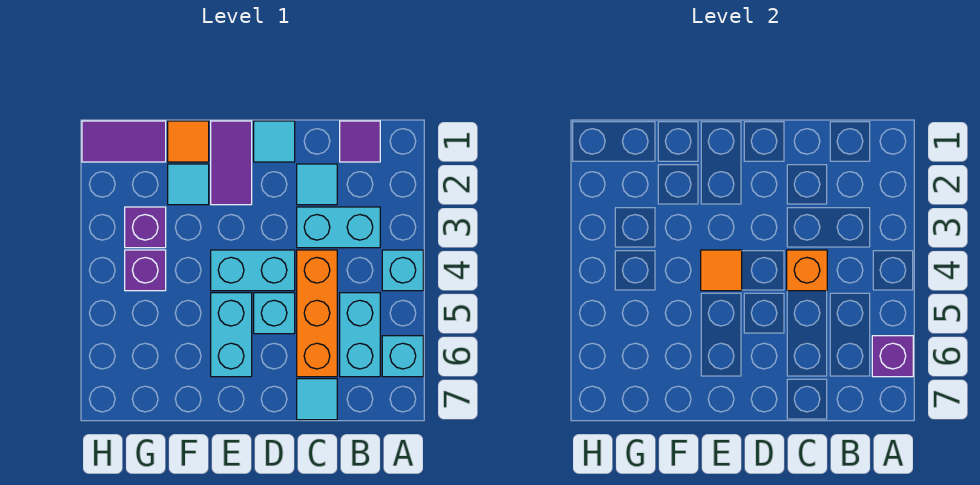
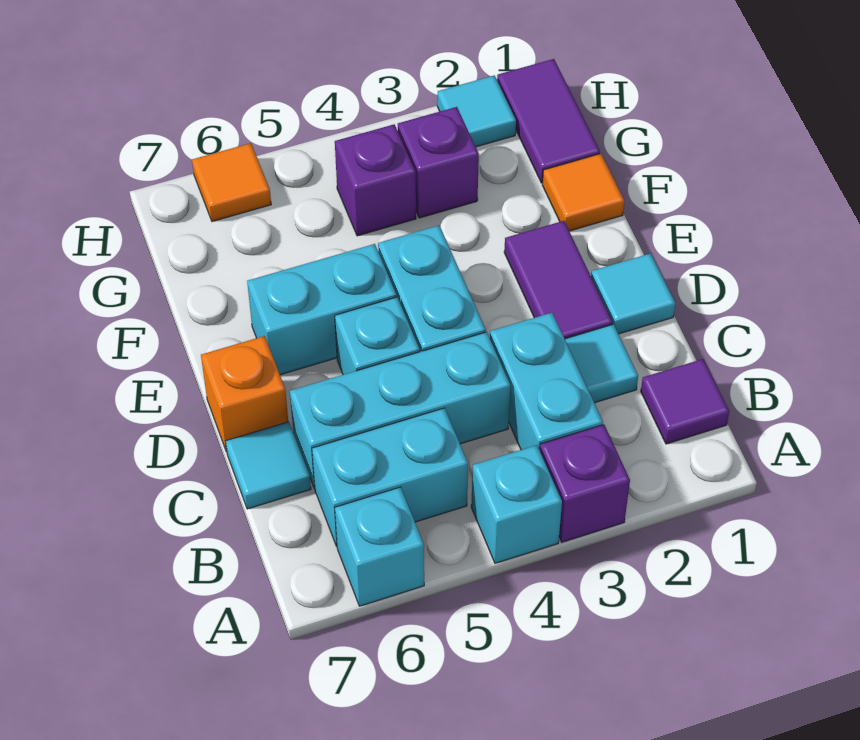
purple 1x1 brick [872,336,913,377] -> purple 1x1 brick moved to [540,425,630,542]
orange 1x3 brick [297,250,337,377] -> cyan 1x3 brick [290,332,510,489]
orange 1x1 brick [787,250,827,291] -> orange 1x1 brick moved to [201,336,288,452]
purple 1x2 tile [211,121,252,205] -> purple 1x2 tile turned to [504,221,612,339]
orange 1x1 tile [701,250,742,291] -> orange 1x1 tile moved to [192,143,271,222]
cyan 1x1 tile [168,164,209,205] -> cyan 1x1 tile moved to [437,75,516,147]

